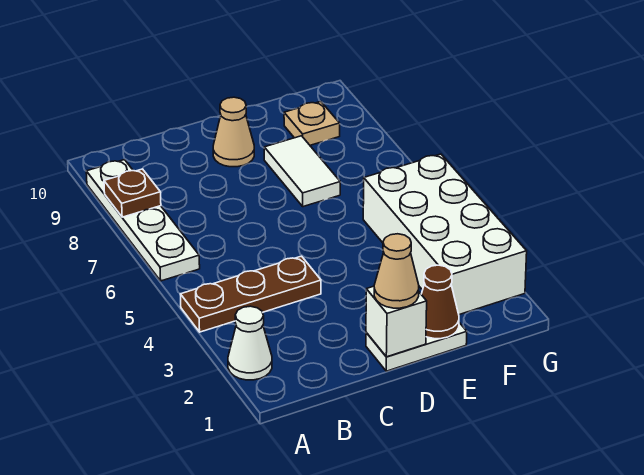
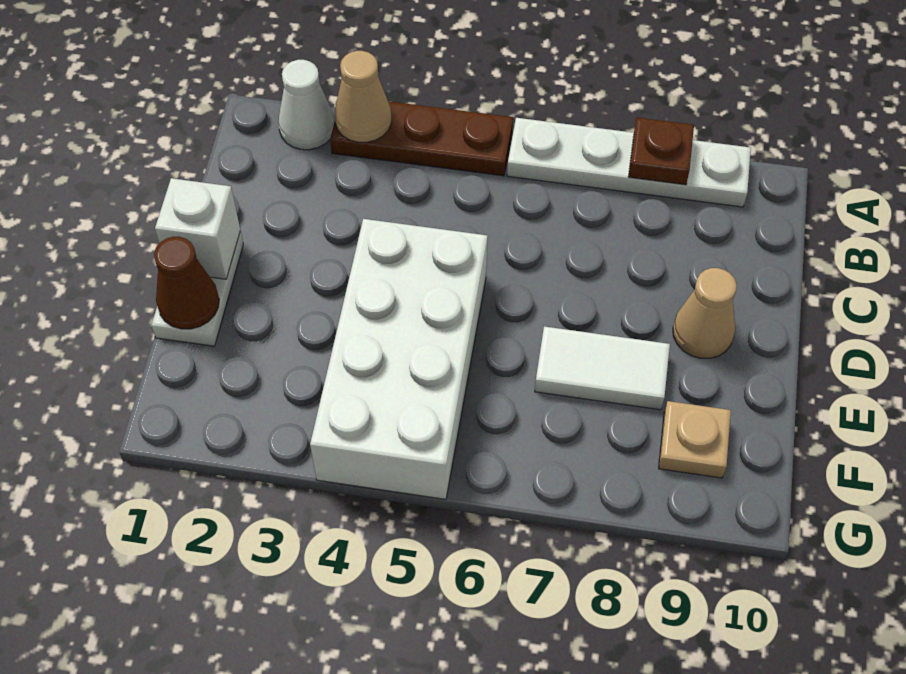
brown 1x3 plate [180,256,321,332] -> brown 1x3 plate turned to [330,101,513,176]
tan 1x1 cone [374,234,419,308] -> tan 1x1 cone moved to [335,51,391,142]
white 2x4 brick [363,154,527,315] -> white 2x4 brick turned to [310,219,487,499]

